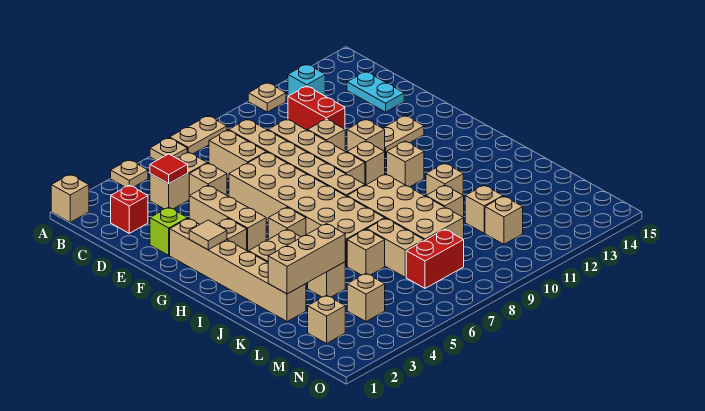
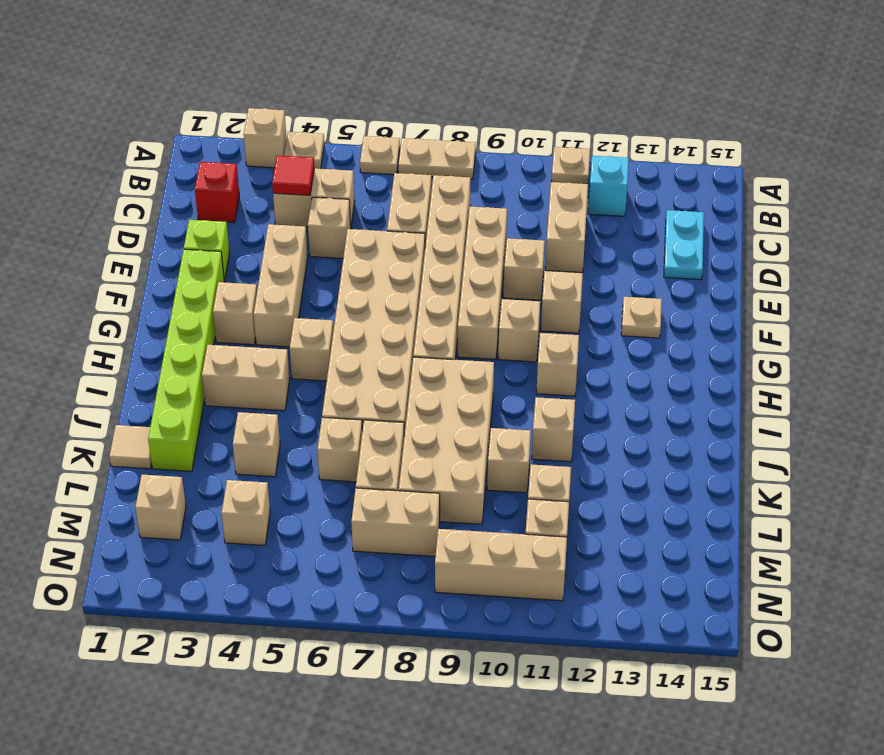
tan 1x1 brick [51,174,89,222] -> tan 1x1 brick moved to [244,108,287,168]
red 1x2 brick [288,86,345,130] -> tan 1x2 brick [545,182,588,273]
tan 1x6 brick [170,218,306,322] -> lime 1x6 brick [148,249,224,471]
tan 1x2 plate [383,116,424,156] -> tan 1x1 plate [621,297,662,338]
tan 1x1 tile [189,220,227,250] -> tan 1x1 tile moved to [109,425,152,469]
tan 1x3 brick [268,224,345,294] -> tan 1x3 brick moved to [435,529,567,601]
red 1x2 brick [406,229,464,288] -> tan 1x2 brick [351,488,440,556]

